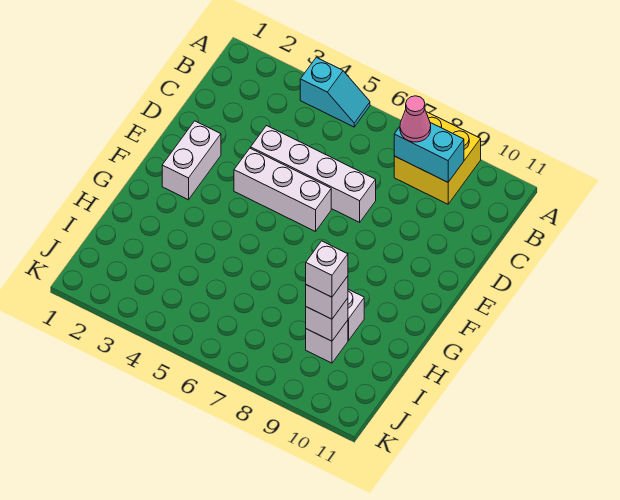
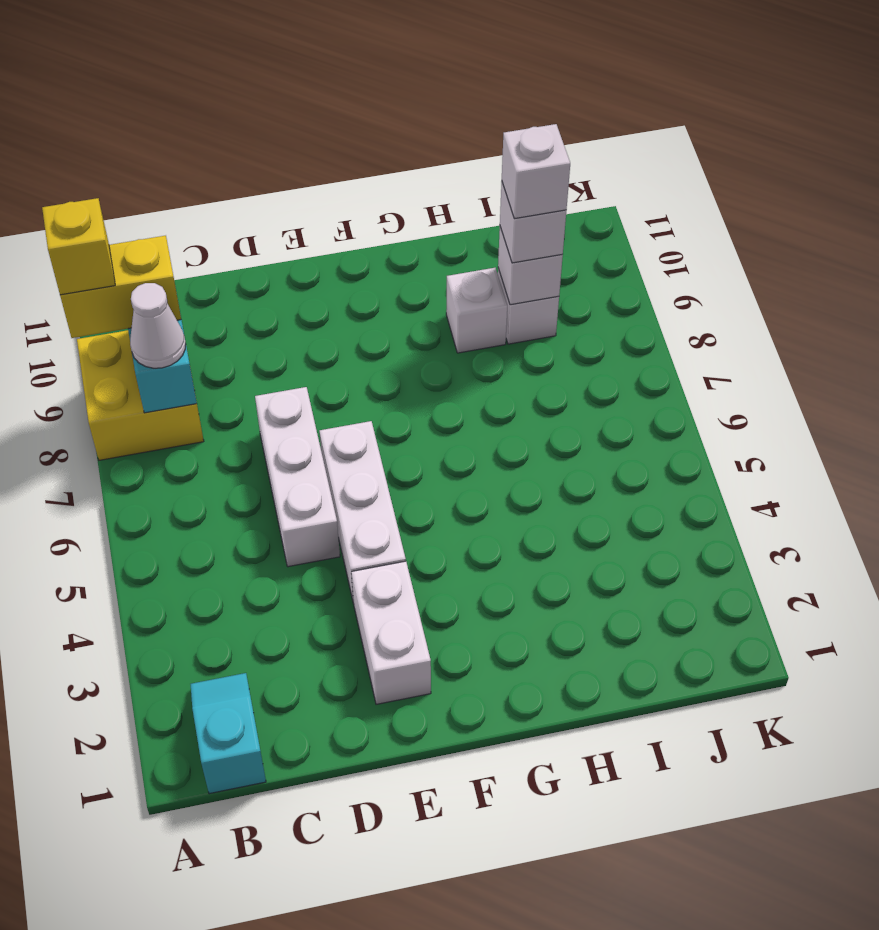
cyan 1x2 slope [300,57,370,127] -> cyan 1x2 slope moved to [191,673,266,794]
none -> yellow 1x2 brick [60,236,181,338]
none -> yellow 1x1 brick [42,198,115,295]
pink 1x1 cone [400,96,431,142] -> white 1x1 cone [130,283,186,368]
white 1x4 brick [251,126,376,222] -> white 1x3 brick [255,387,340,567]
white 1x2 brick [162,121,221,200] -> white 1x2 brick turned to [351,561,431,704]

